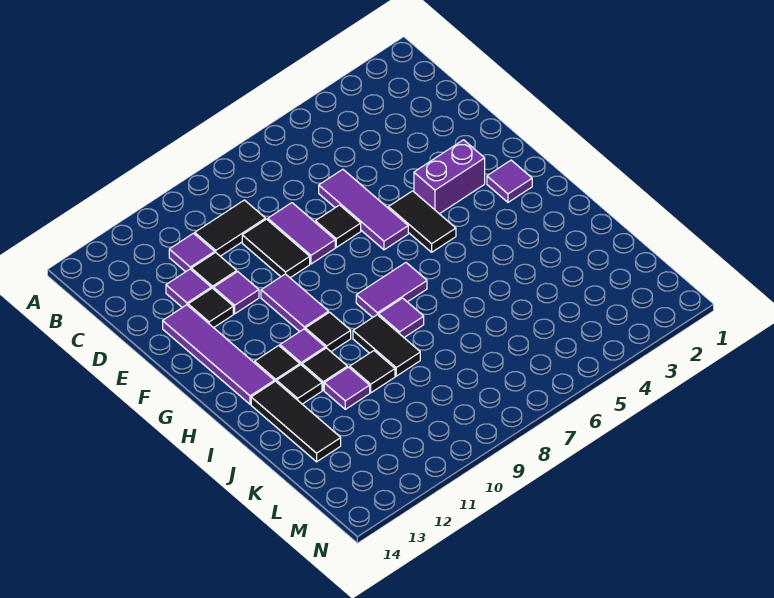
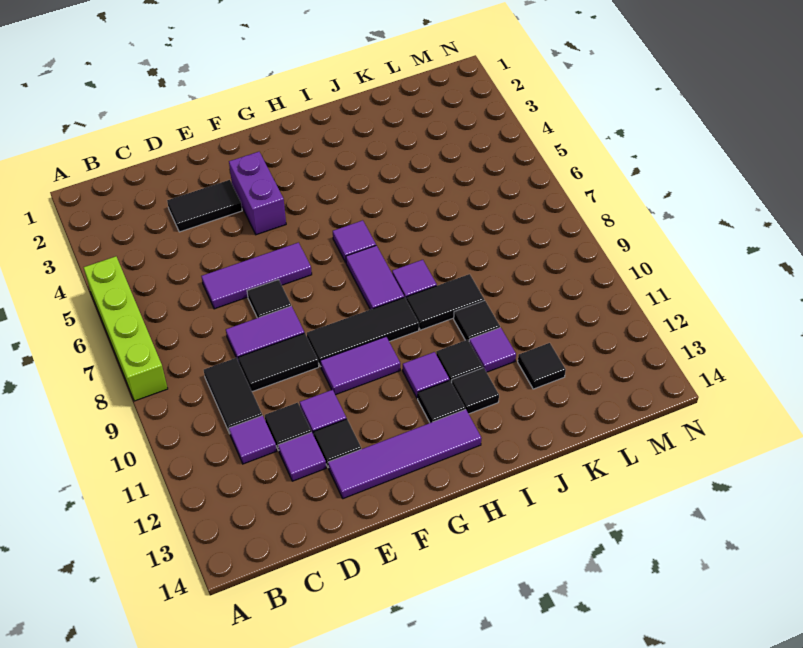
none -> lime 1x4 brick [84,256,168,401]
black 1x2 tile [388,191,456,252] -> black 1x2 tile moved to [167,180,242,232]
purple 1x1 tile [487,160,532,202] -> purple 1x1 tile moved to [333,220,376,262]
black 1x1 tile [305,312,351,352] -> black 1x1 tile moved to [518,343,566,389]
black 1x3 tile [251,381,341,462] -> black 1x3 tile moved to [307,297,419,366]

